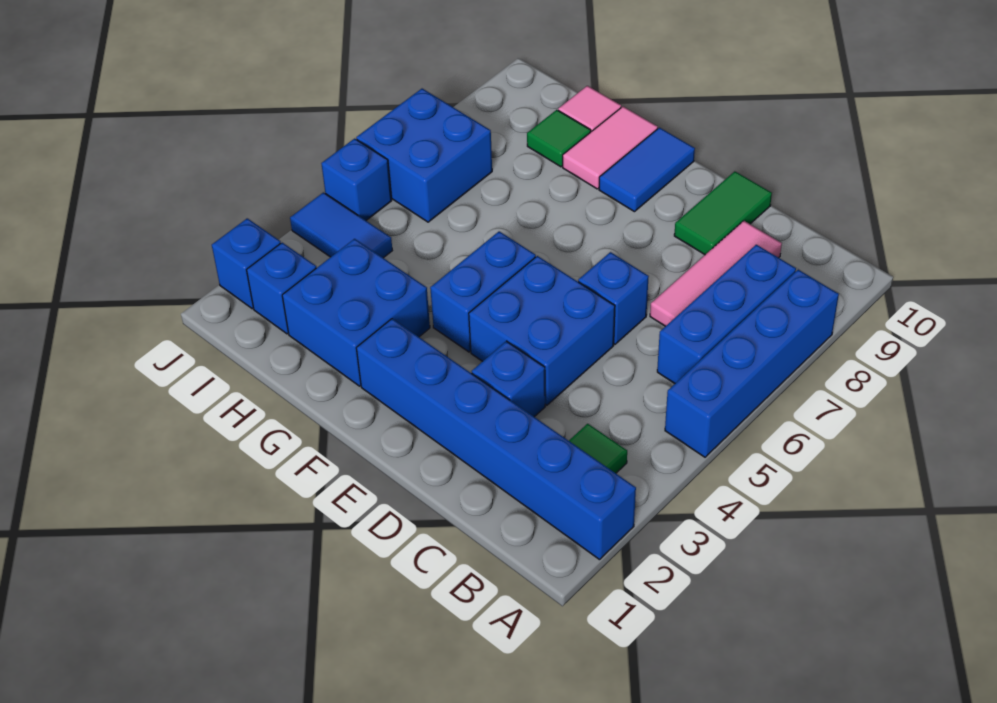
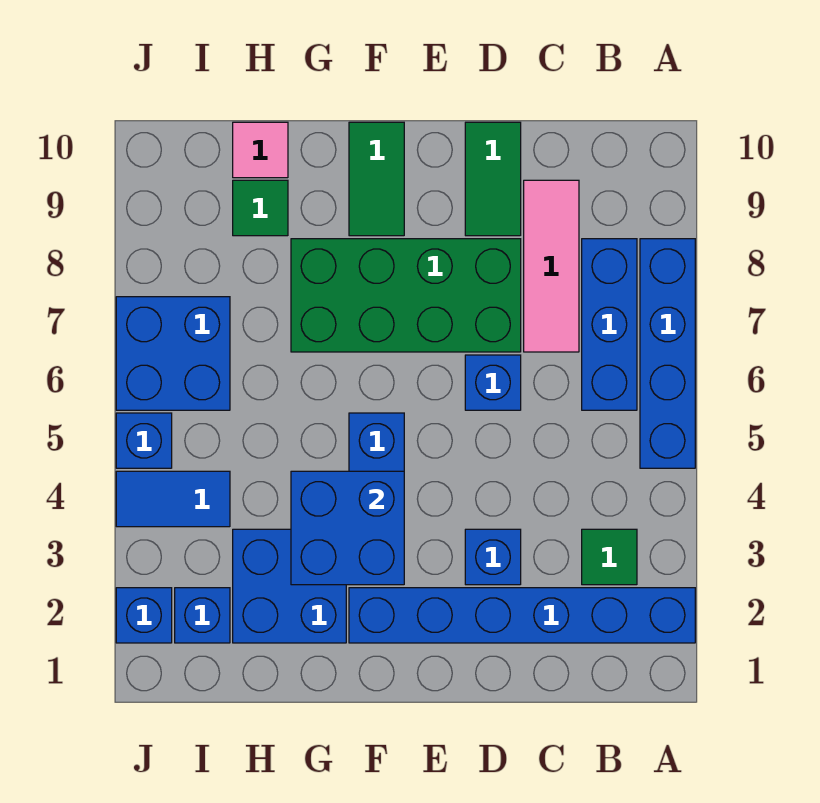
blue 2x2 brick [469,256,615,405] -> blue 2x2 brick moved to [291,471,404,585]
none -> green 2x4 brick [291,239,521,352]
blue 1x2 tile [599,128,695,212] -> green 1x2 tile [349,122,404,236]
pink 1x2 tile [563,107,658,189] -> none

